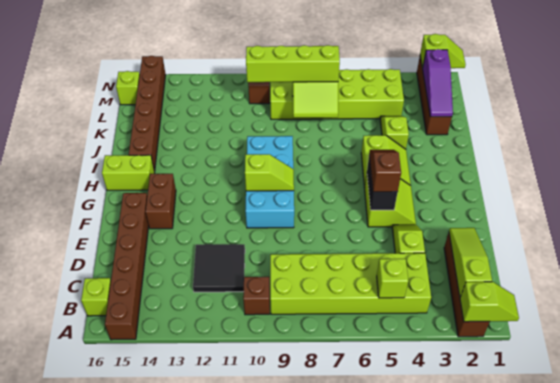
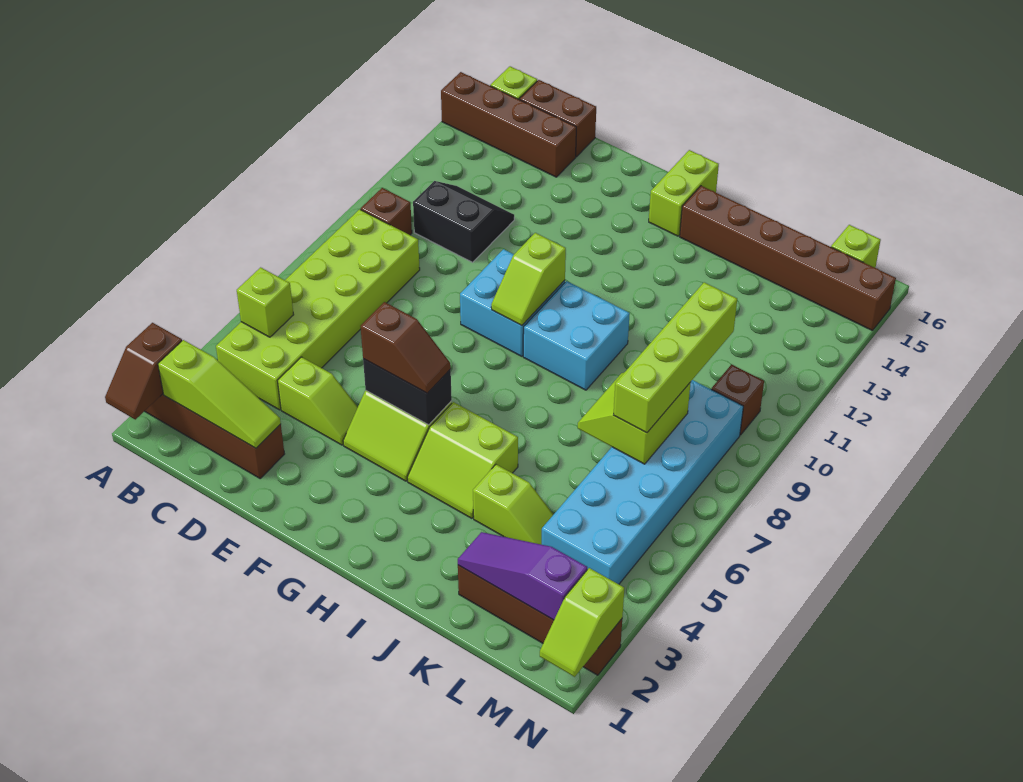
lime 1x2 slope [460,282,519,322] -> brown 1x2 slope [105,323,182,419]
brown 1x6 brick [105,193,149,340] -> brown 1x4 brick [441,72,576,177]
black 2x2 tile [193,244,245,292] -> black 2x2 slope [413,181,514,262]
brown 1x2 brick [146,174,176,229] -> brown 1x2 brick moved to [520,80,596,157]
lime 2x6 brick [270,69,404,119] -> cyan 2x6 brick [542,380,743,584]

